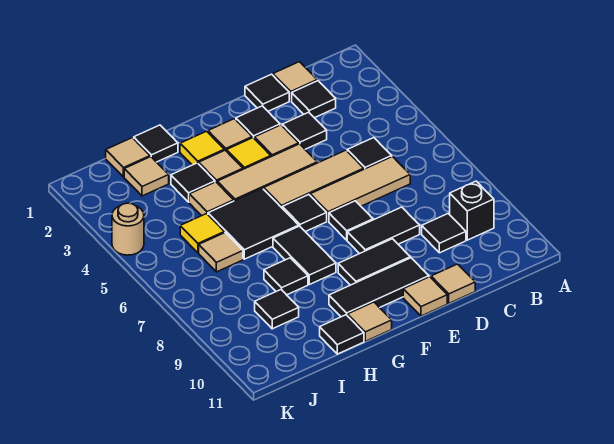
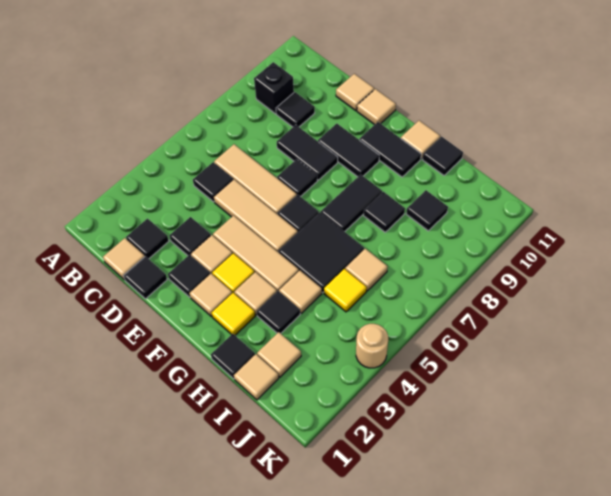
black 1x3 tile [329,258,429,317] -> black 1x2 tile [359,122,421,177]

